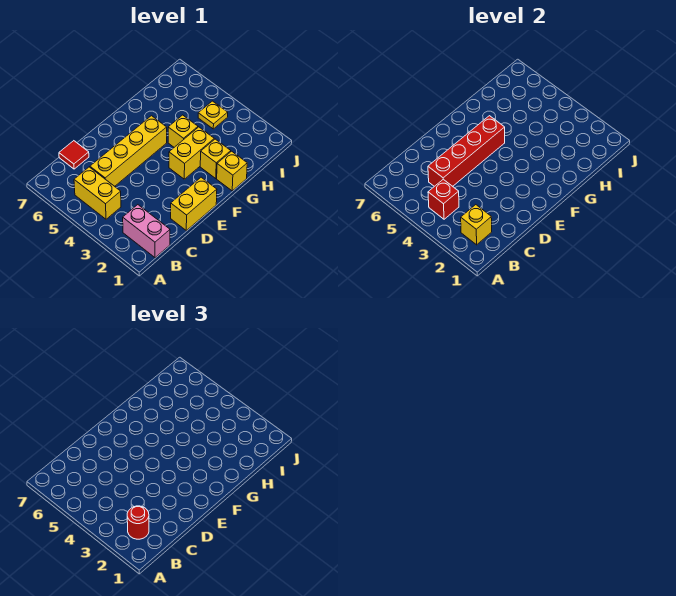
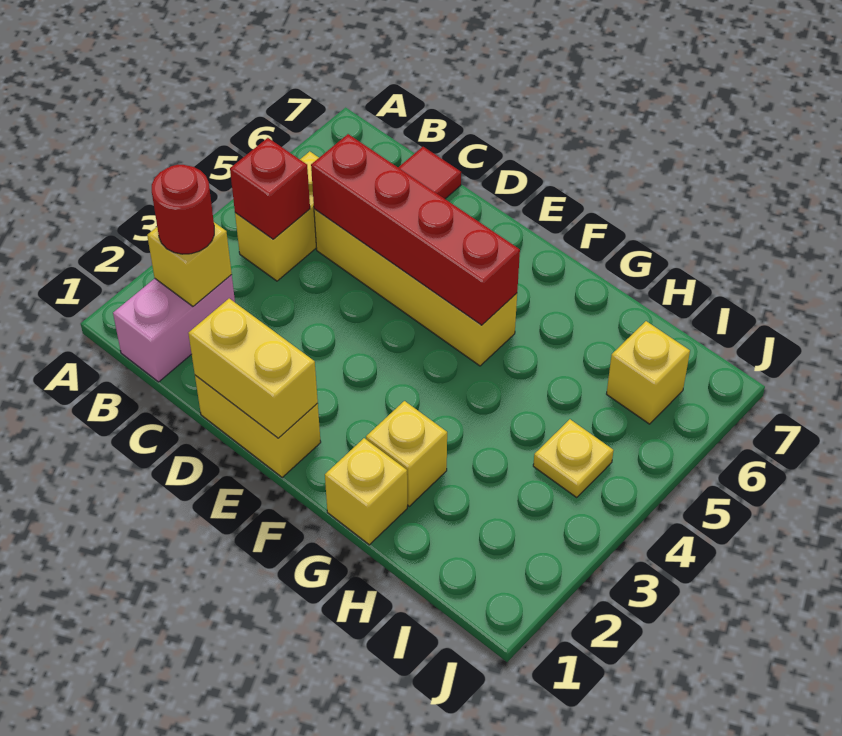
yellow 1x2 brick [169,127,214,179] -> yellow 1x2 brick moved to [188,299,318,438]
yellow 1x1 brick [168,115,198,147] -> yellow 1x1 brick moved to [607,321,690,424]

